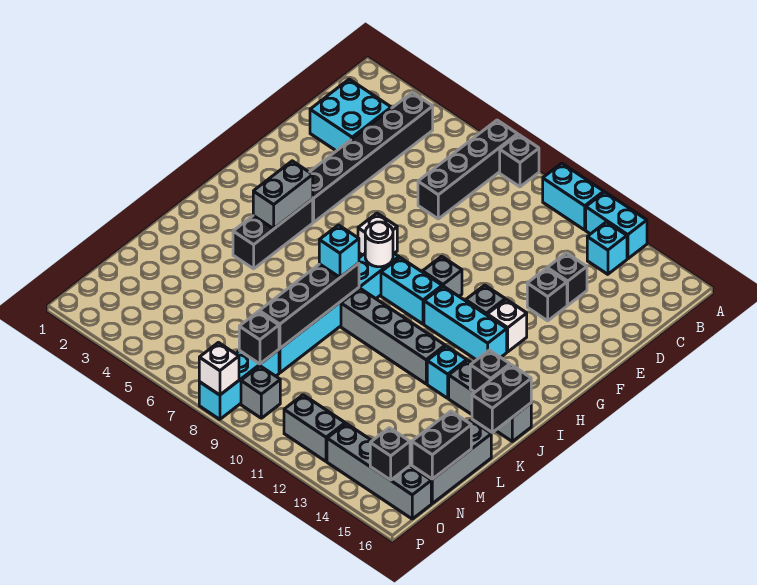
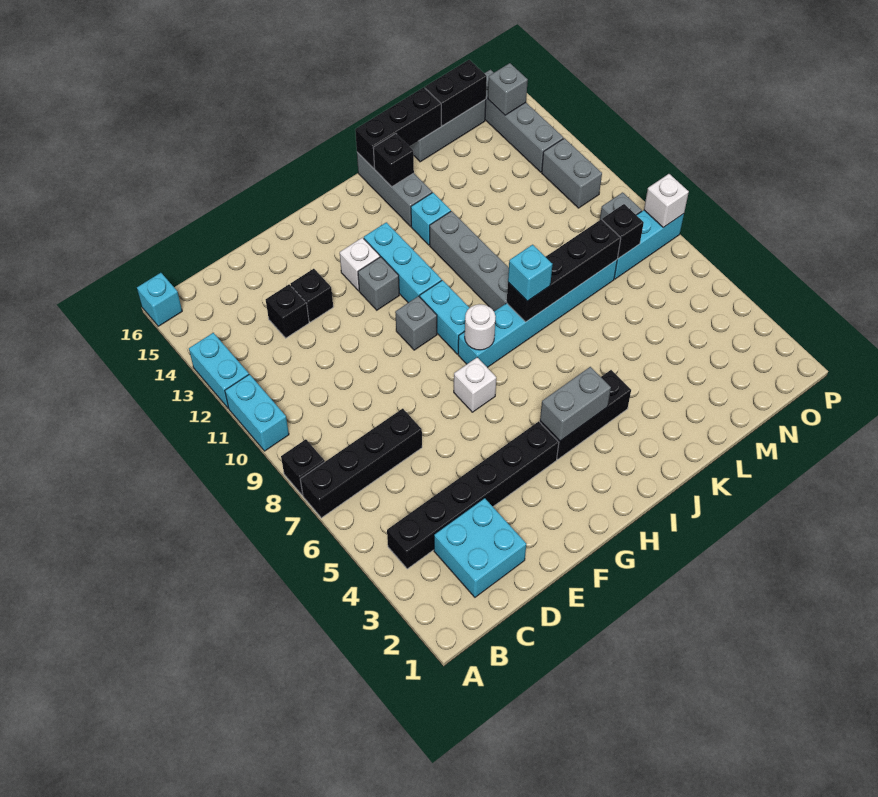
cyan 1x1 brick [587,222,627,274] -> cyan 1x1 brick moved to [137,273,182,326]
black 1x2 brick [472,365,531,433] -> black 1x3 brick [355,87,441,168]
black 1x1 brick [370,428,410,480] -> grey 1x1 brick [488,63,528,115]

